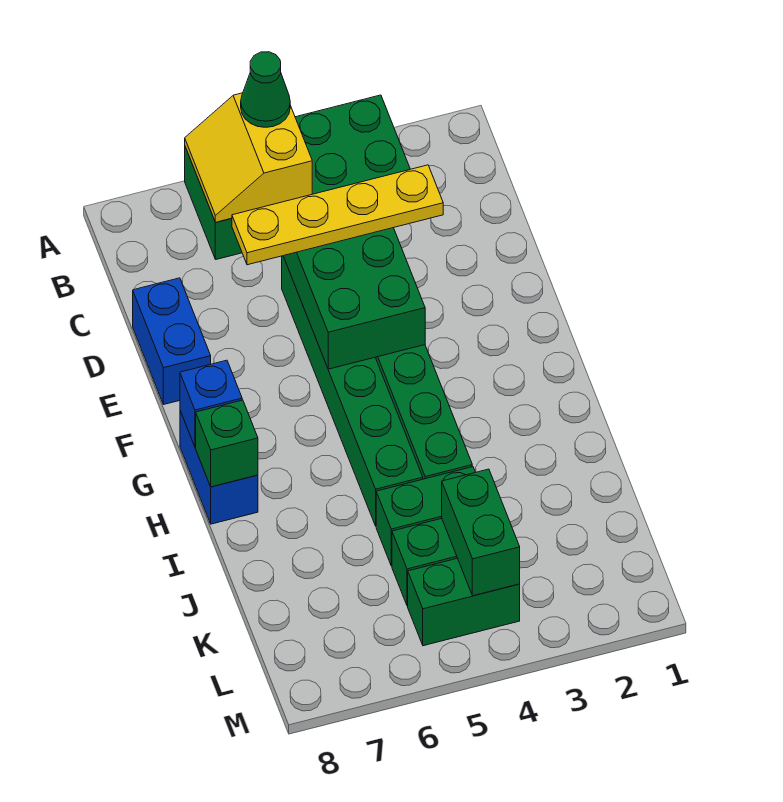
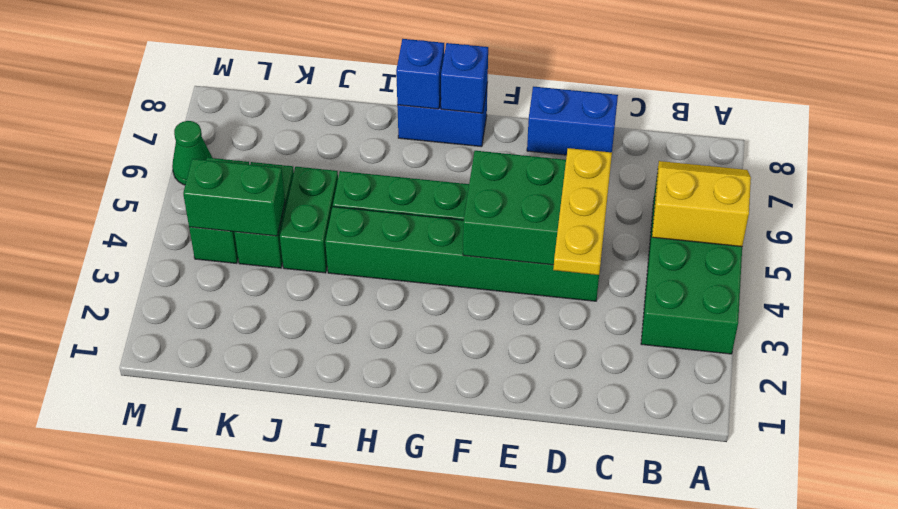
green 1x1 cone [241,52,290,127] -> green 1x1 cone moved to [172,121,212,185]
yellow 1x4 plate [232,165,443,265] -> yellow 1x3 plate [553,148,612,275]
green 1x1 brick [196,400,258,487] -> blue 1x1 brick [396,39,444,109]

